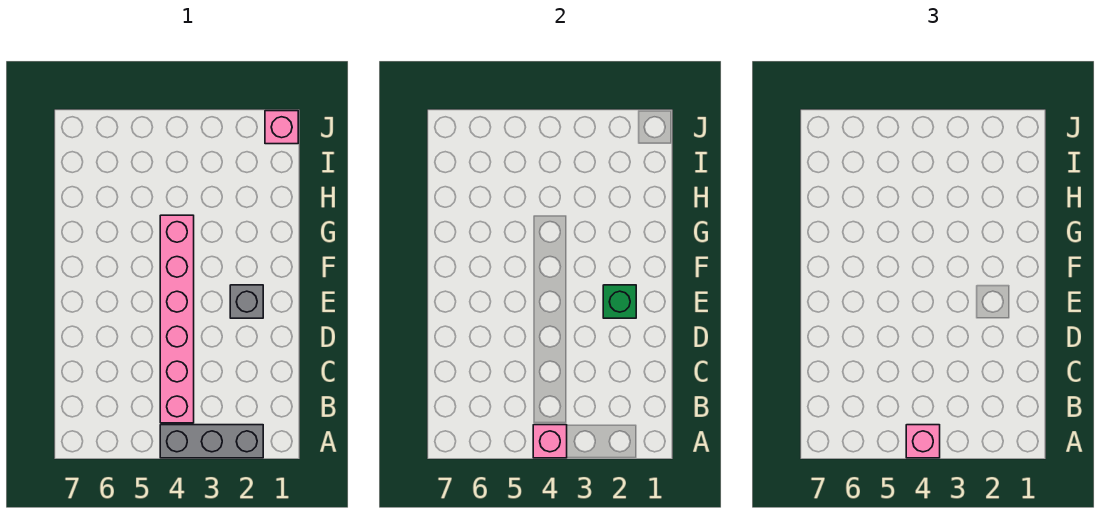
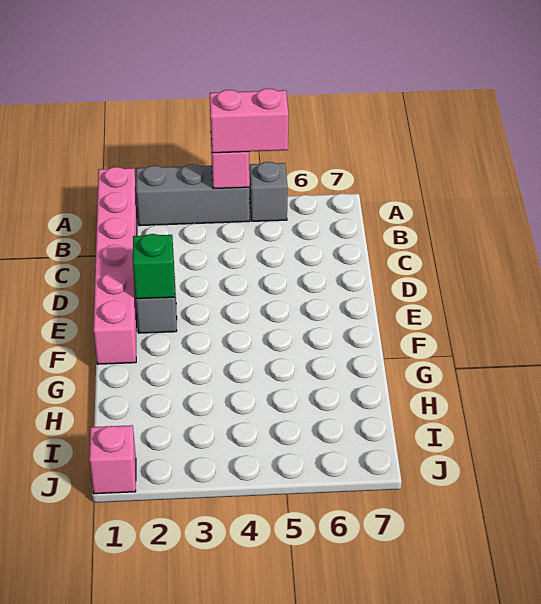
pink 1x1 brick [906,425,940,458] -> pink 1x2 brick [210,89,288,153]
none -> grey 1x1 brick [249,162,287,221]
pink 1x6 brick [160,215,194,423] -> pink 1x6 brick moved to [93,167,137,364]

